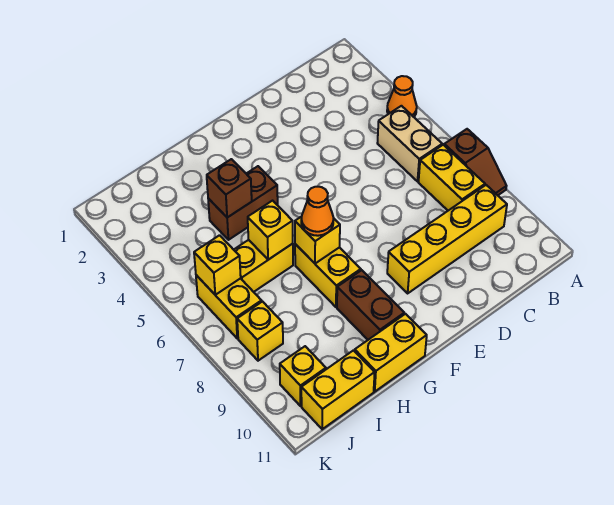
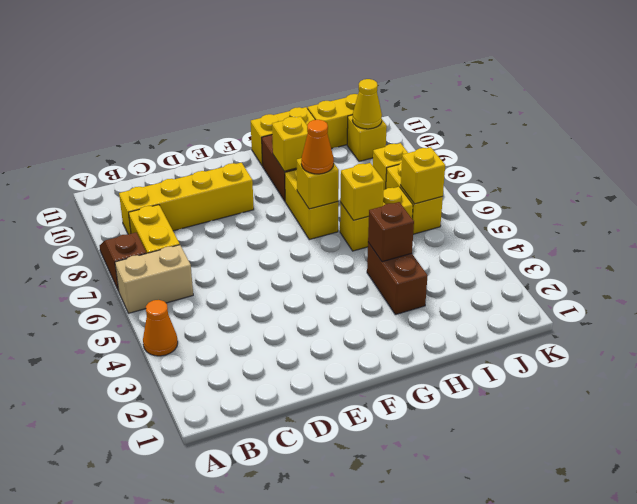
tan 1x2 brick [377,106,442,181] -> tan 1x2 brick turned to [115,245,193,313]
brown 1x2 brick [208,166,278,240] -> brown 1x2 brick turned to [367,243,428,315]
none -> yellow 1x1 brick [272,116,308,171]
none -> yellow 1x1 cone [352,79,382,129]

